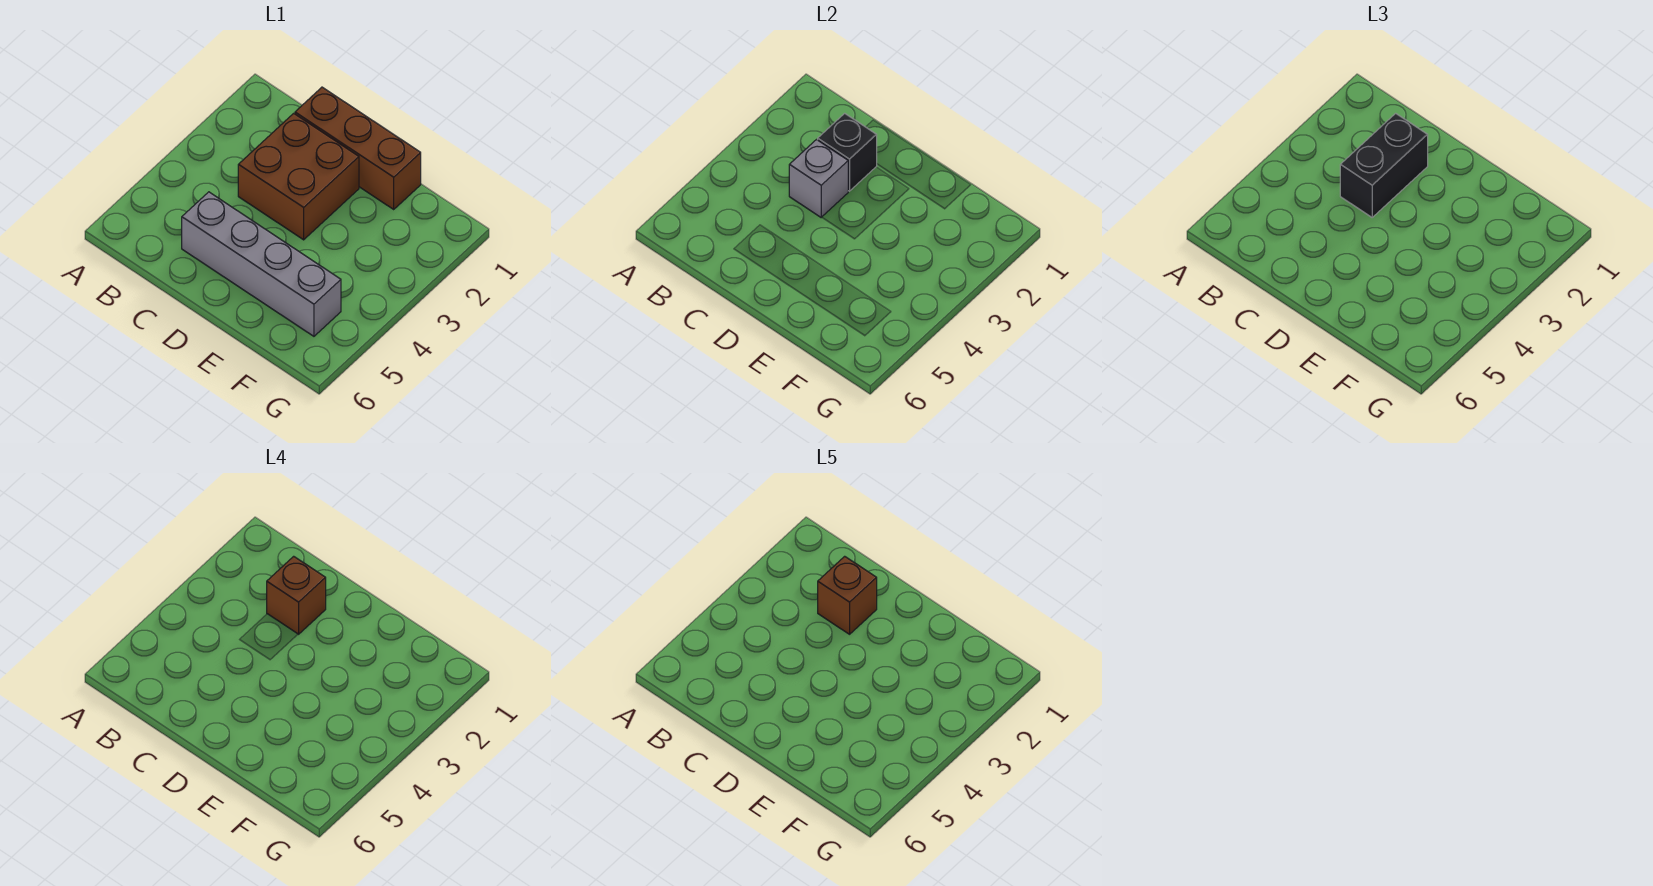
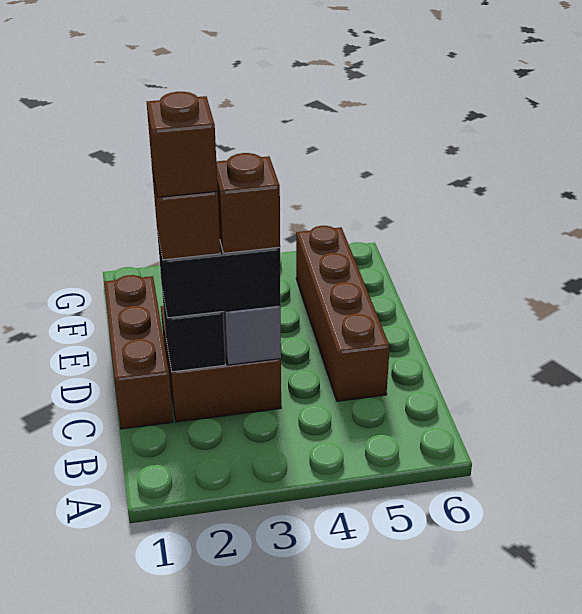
none -> brown 1x1 brick [216,153,280,253]
grey 1x4 brick [182,192,341,336] -> brown 1x4 brick [296,226,390,401]

